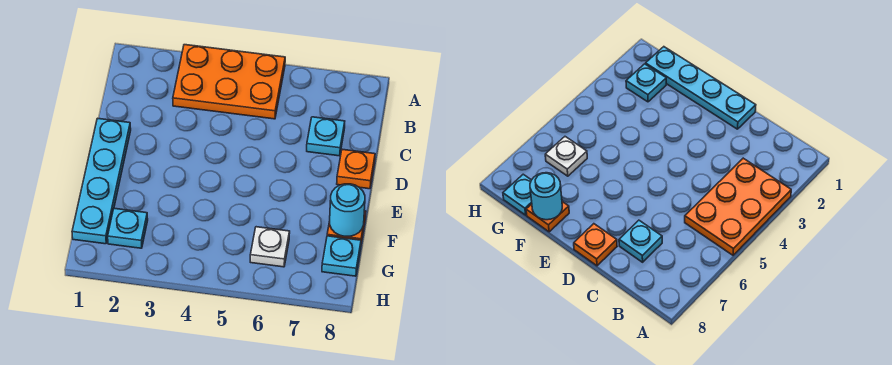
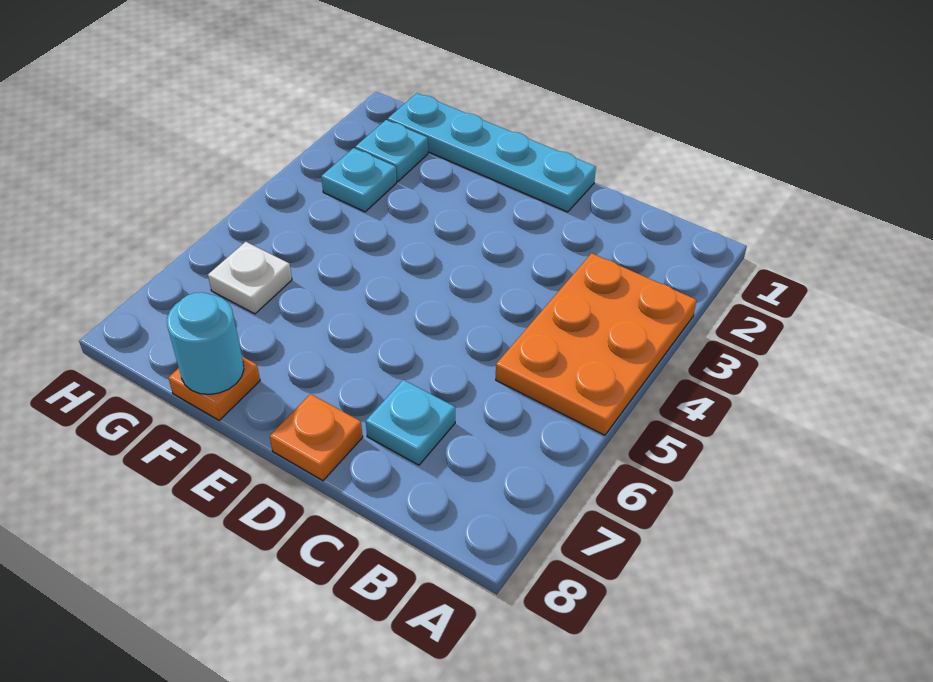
cyan 1x1 plate [322,236,361,276] -> cyan 1x1 plate moved to [321,148,397,212]

